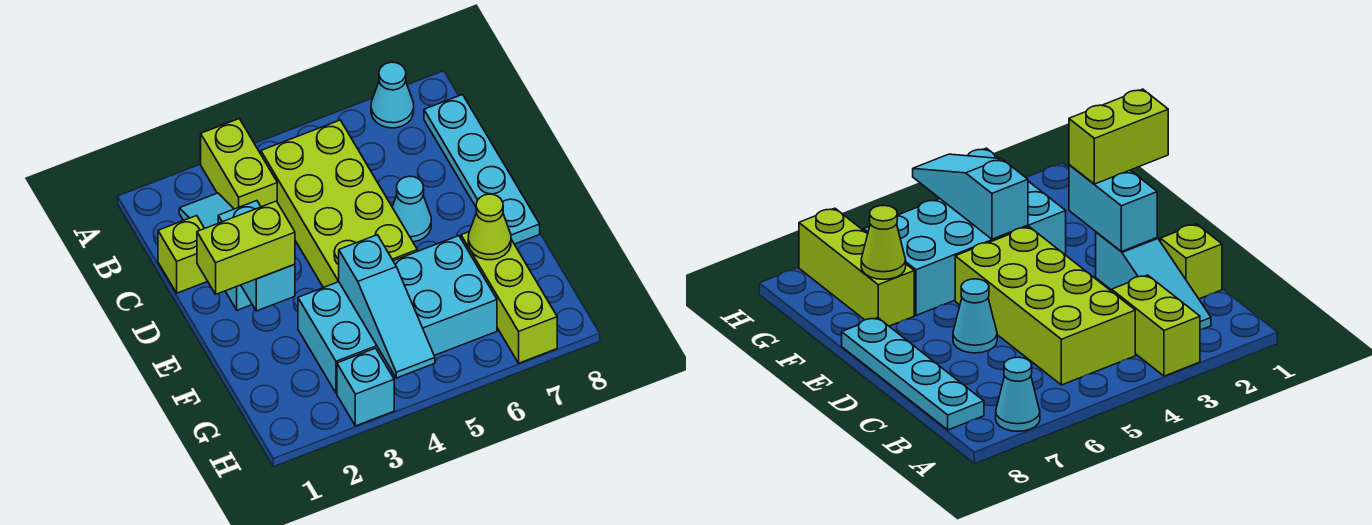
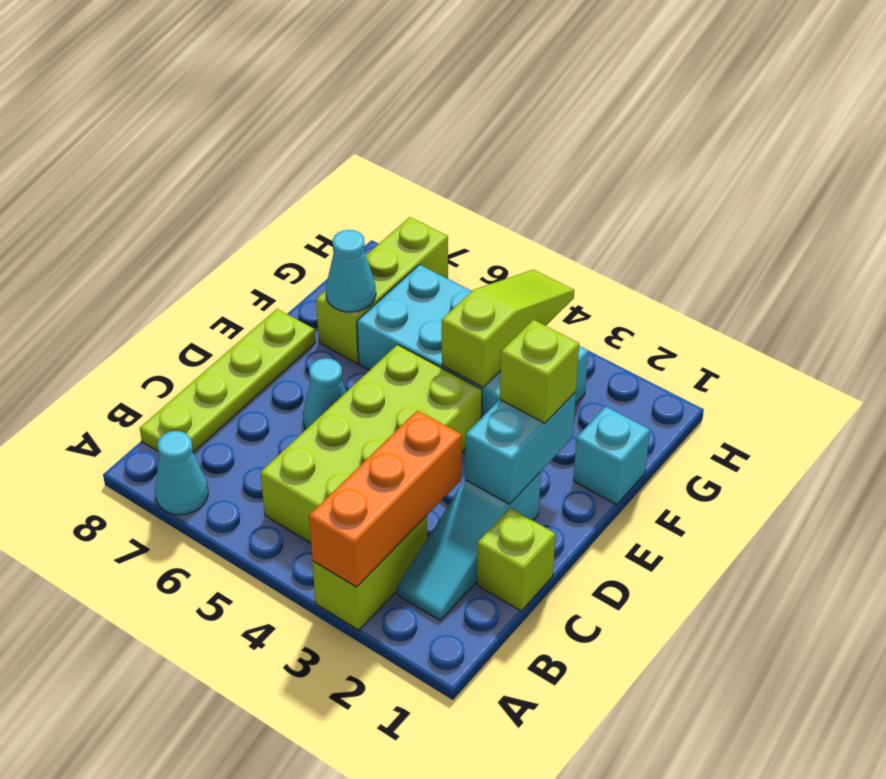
none -> orange 1x3 brick [309,410,462,587]
cyan 1x4 plate [424,95,540,244] -> lime 1x4 plate [140,309,315,453]
lime 1x2 brick [197,201,295,294] -> lime 1x1 brick [500,320,579,423]
cyan 1x3 slope [339,235,435,378] -> lime 1x3 slope [442,270,574,387]
lime 1x1 cone [468,194,511,260] -> cyan 1x1 cone [326,230,376,312]
cyan 1x1 brick [337,348,394,426] -> cyan 1x1 brick moved to [573,407,650,505]

